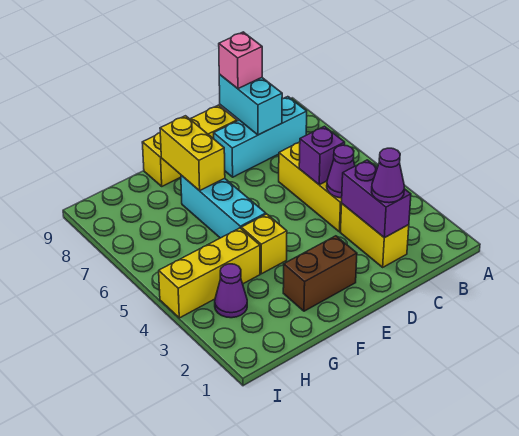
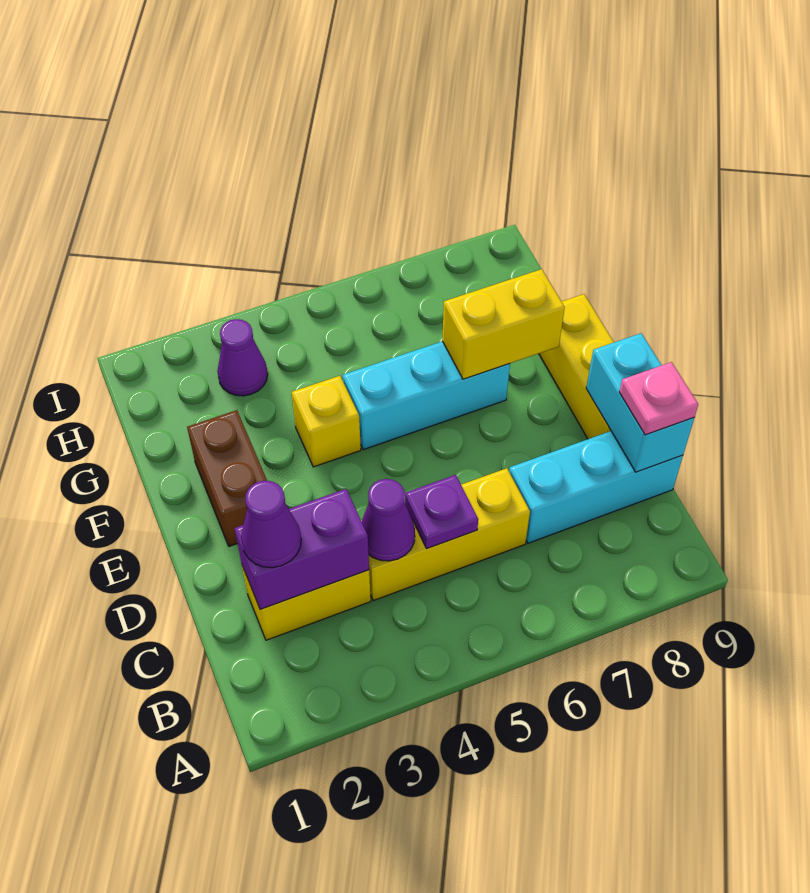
cyan 1x3 brick [214,97,307,177] -> cyan 1x3 brick turned to [509,431,683,543]
purple 1x1 brick [299,126,345,185] -> purple 1x1 plate [405,475,478,549]
cyan 1x2 brick [219,75,282,135] -> cyan 1x2 brick turned to [586,333,694,472]
pink 1x1 brick [219,32,262,89] -> pink 1x1 plate [619,362,698,435]
yellow 1x3 brick [159,228,260,318] -> none

